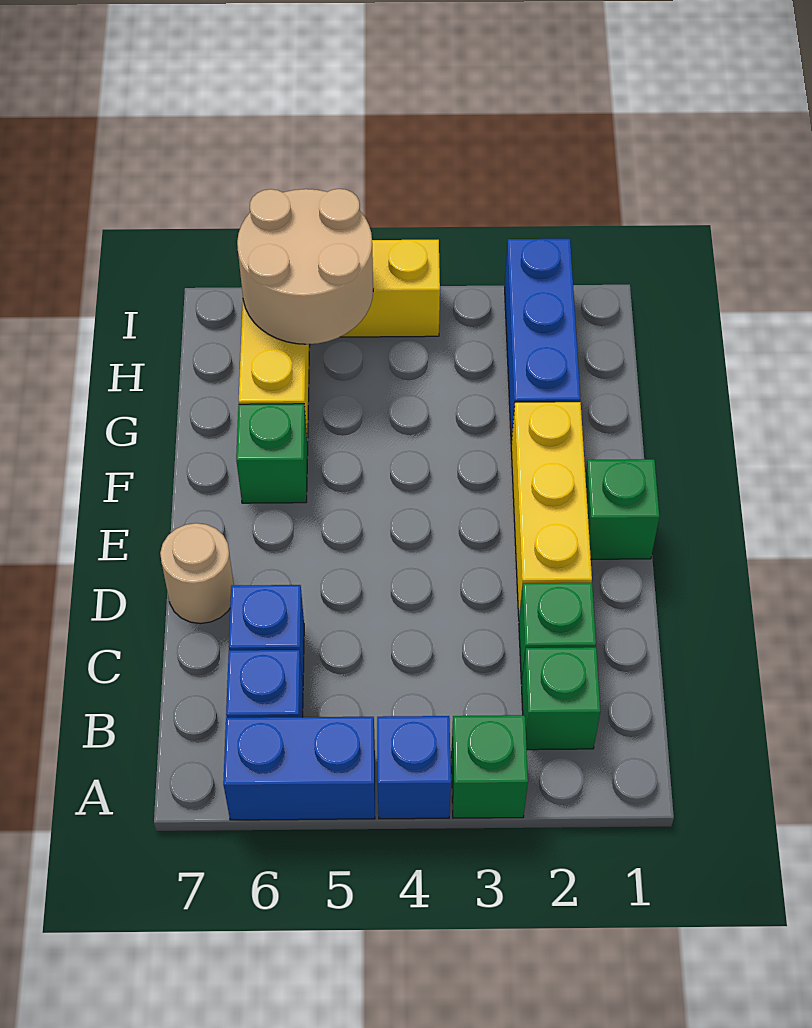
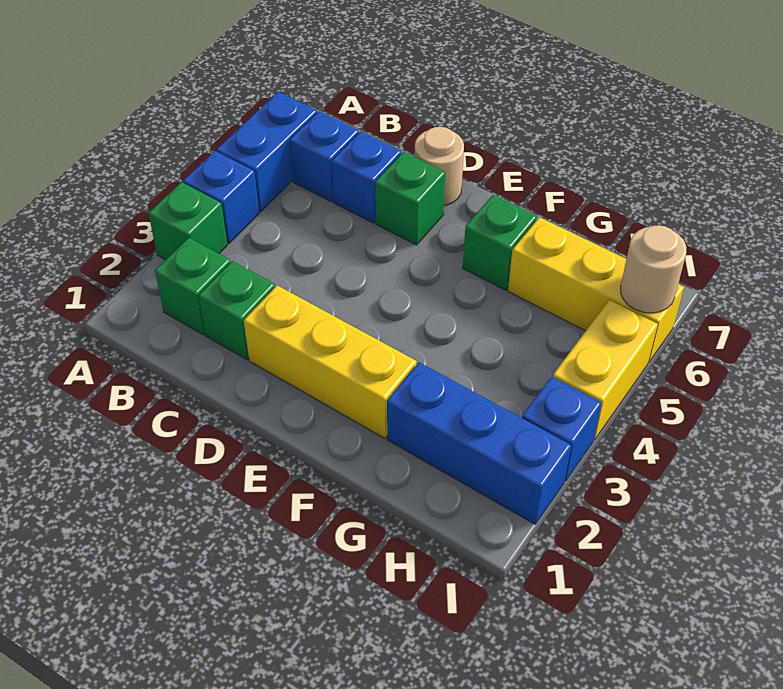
green 1x1 brick [585,459,659,559] -> green 1x1 brick moved to [375,152,445,245]
tan 2x2 round brick [237,189,373,344] -> tan 1x1 round brick [621,225,686,313]
none -> blue 1x1 brick [522,377,602,481]

